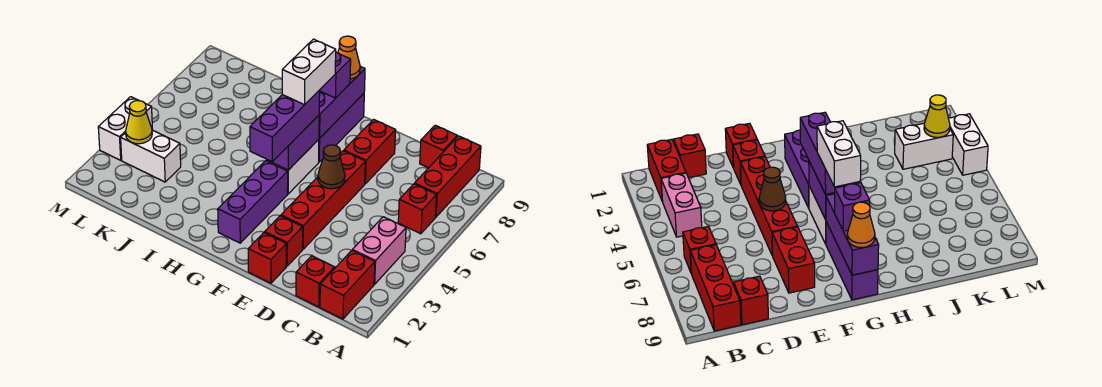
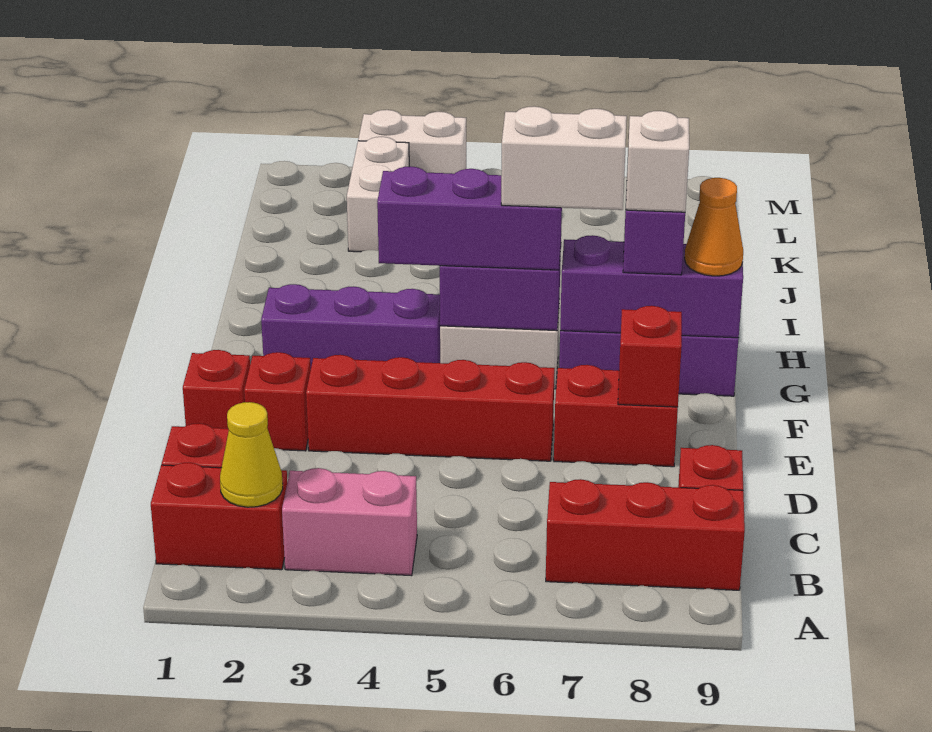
red 1x1 brick [398,184,437,234] -> red 1x1 brick moved to [618,306,682,407]
brown 1x1 cone [318,145,345,189] -> none
none -> white 1x1 brick [626,111,689,212]
yellow 1x1 cone [126,100,152,144] -> yellow 1x1 cone moved to [220,402,283,507]

